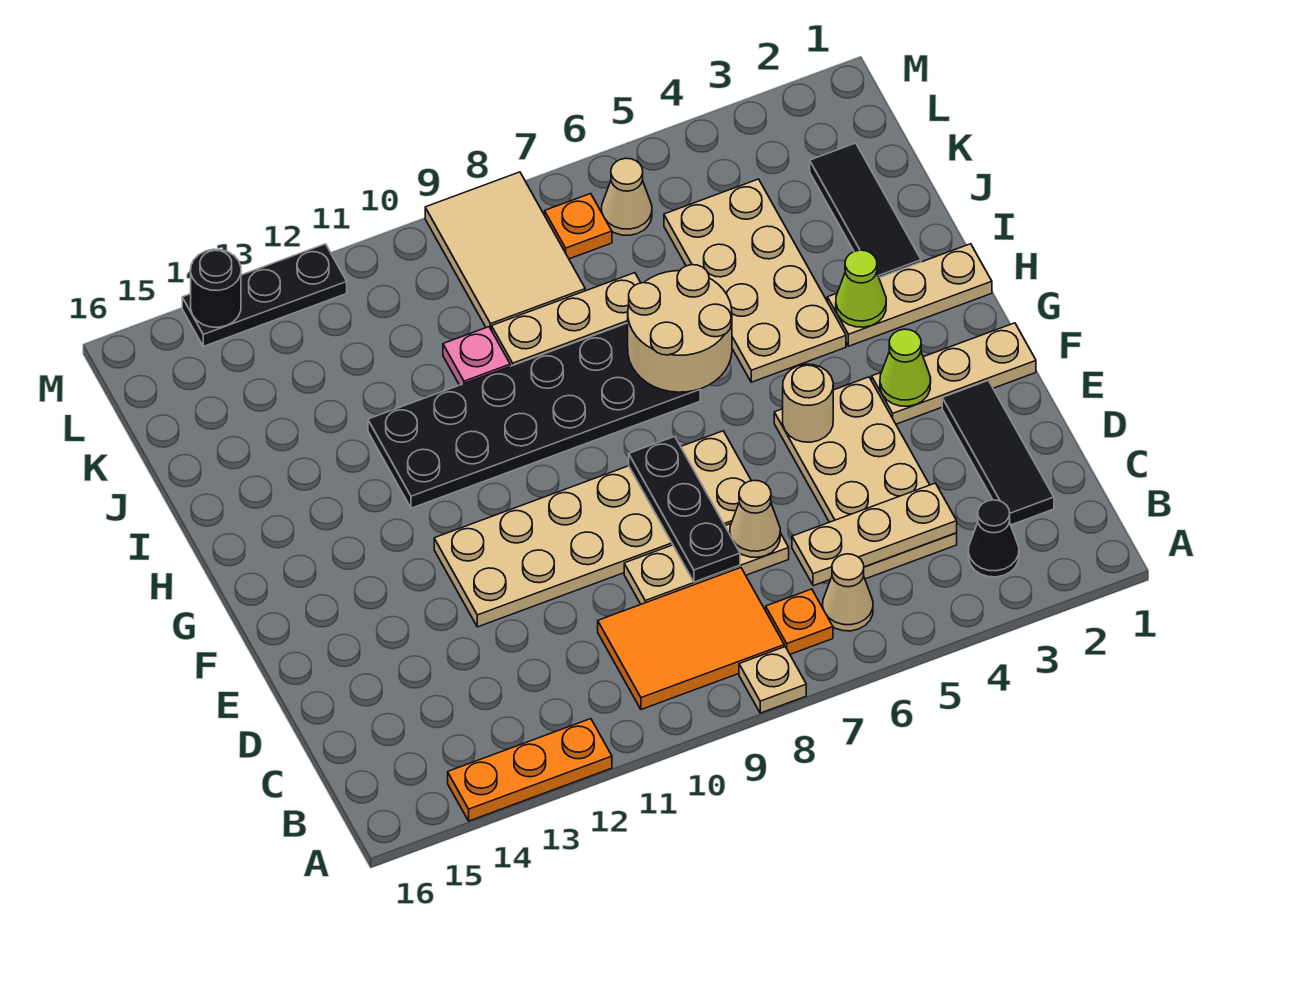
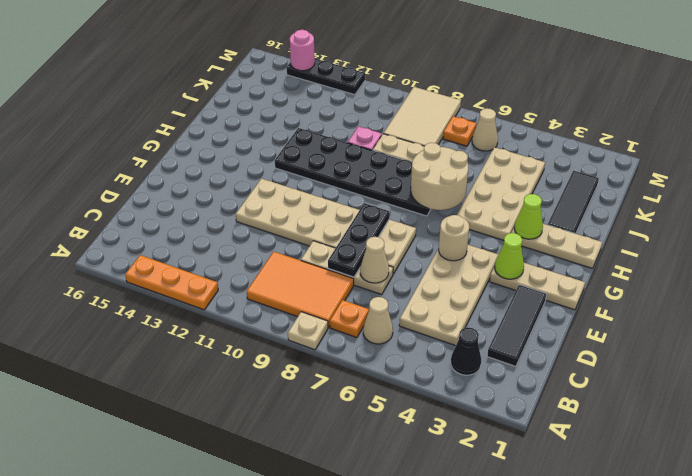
tan 1x3 plate [792,483,957,586] -> none
black 1x1 round brick [191,249,241,327] -> pink 1x1 round brick [290,30,315,71]

